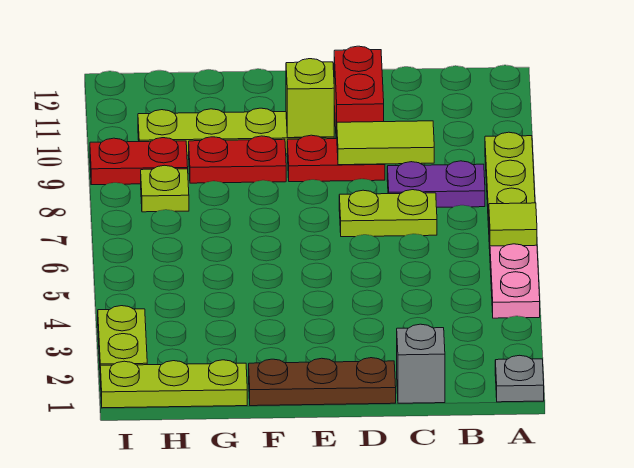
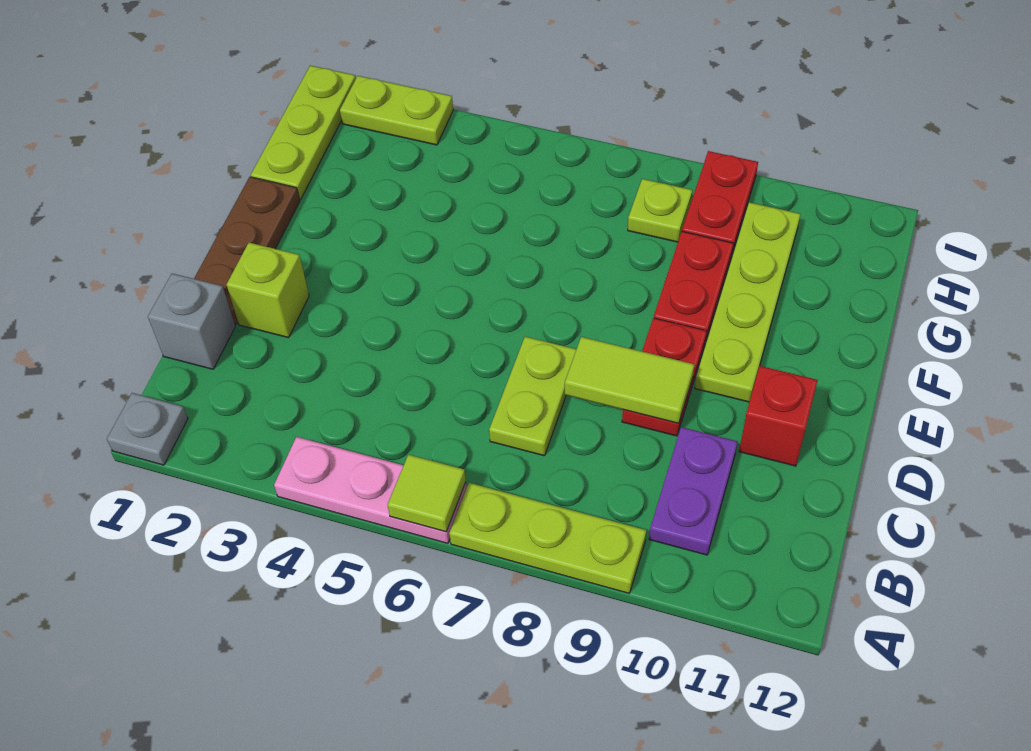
purple 1x2 plate [387,161,485,207] -> purple 1x2 plate moved to [649,427,738,555]
lime 1x2 tile [337,121,434,165] -> lime 1x2 tile turned to [565,337,694,423]
red 1x2 brick [334,46,384,139] -> red 1x1 brick [739,366,818,466]
lime 1x1 brick [286,59,334,138] -> lime 1x1 brick moved to [227,243,309,338]

